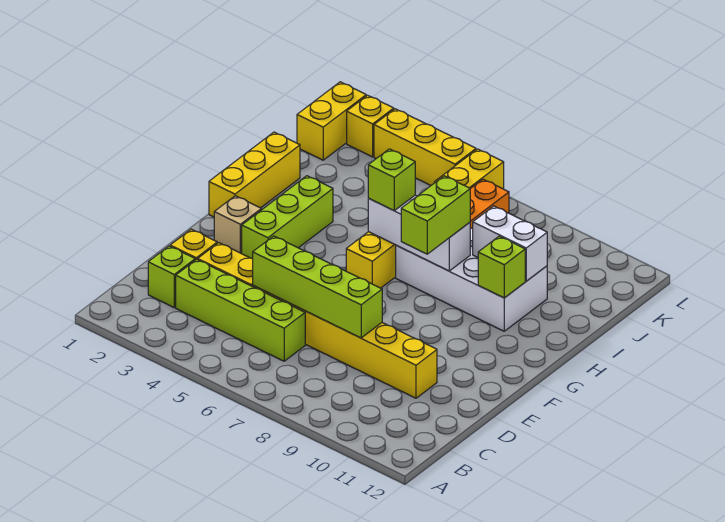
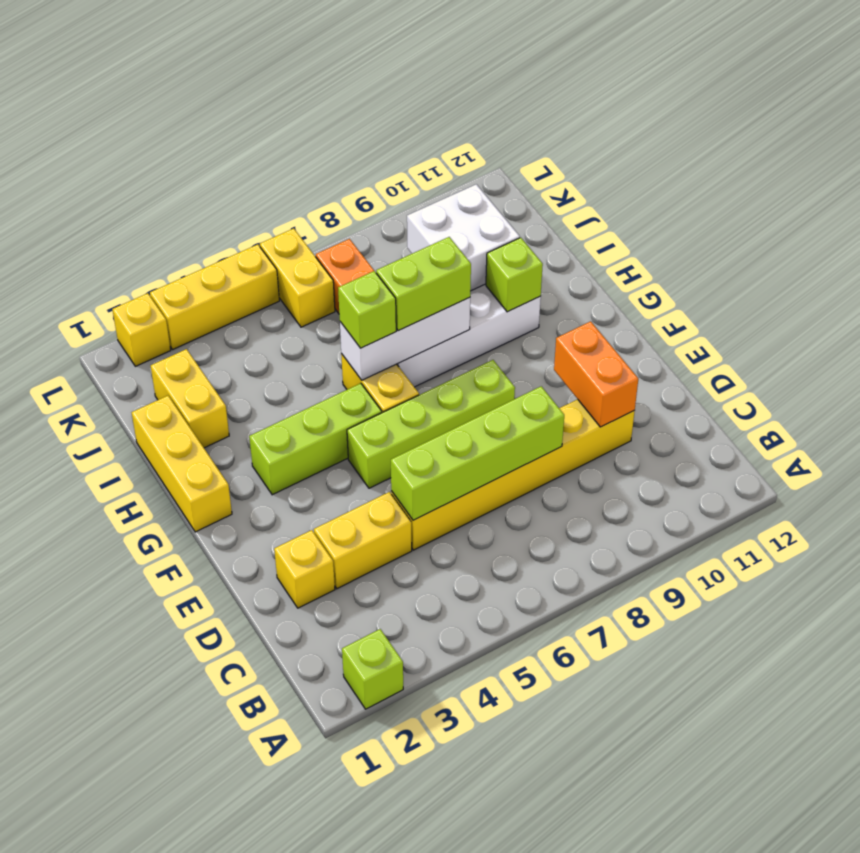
lime 1x1 brick [148,246,195,307] -> lime 1x1 brick moved to [342,629,403,709]
lime 1x4 brick [176,259,305,361] -> lime 1x4 brick moved to [347,360,515,488]
none -> orange 1x2 brick [554,321,638,427]
tan 1x1 brick [214,196,261,254] -> none
lime 1x3 brick [242,176,333,259] -> lime 1x3 brick turned to [249,383,382,495]
lime 1x2 brick [401,176,470,254] -> lime 1x2 brick turned to [376,237,471,331]
white 1x2 brick [473,206,547,281] -> white 2x2 brick [407,184,520,291]
yellow 1x2 brick [297,82,366,160] -> yellow 1x2 brick moved to [151,349,229,448]

